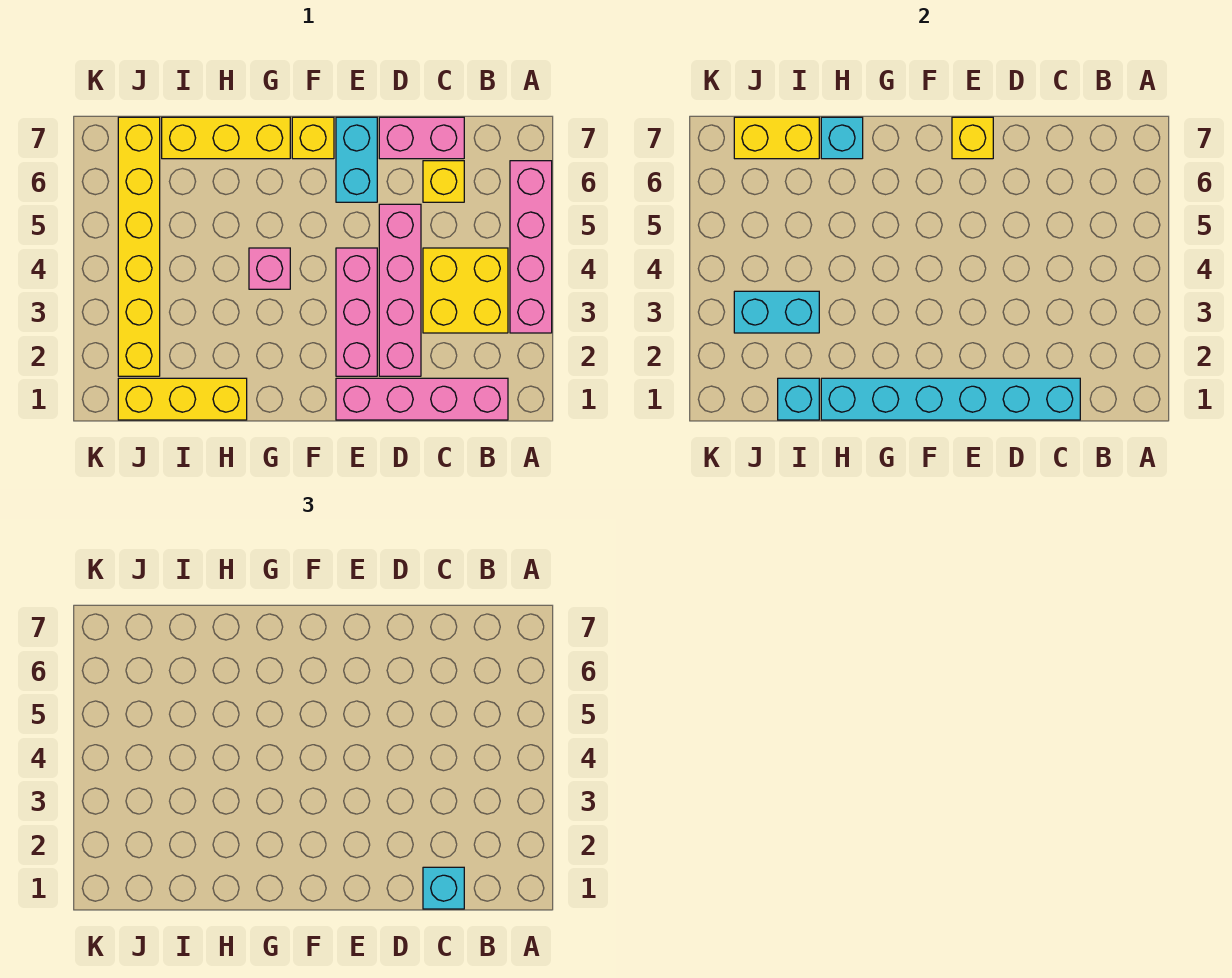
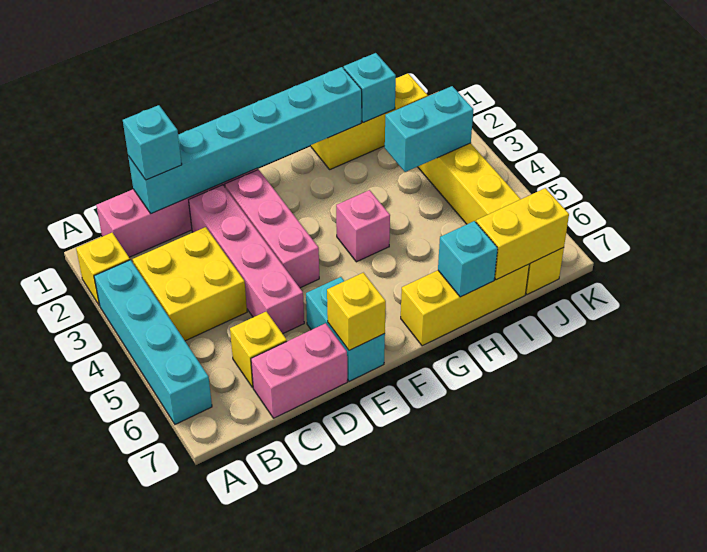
pink 1x4 brick [510,161,552,333] -> cyan 1x4 brick [94,260,212,424]
yellow 1x1 brick [292,117,334,159] -> yellow 1x1 brick moved to [76,233,130,306]

